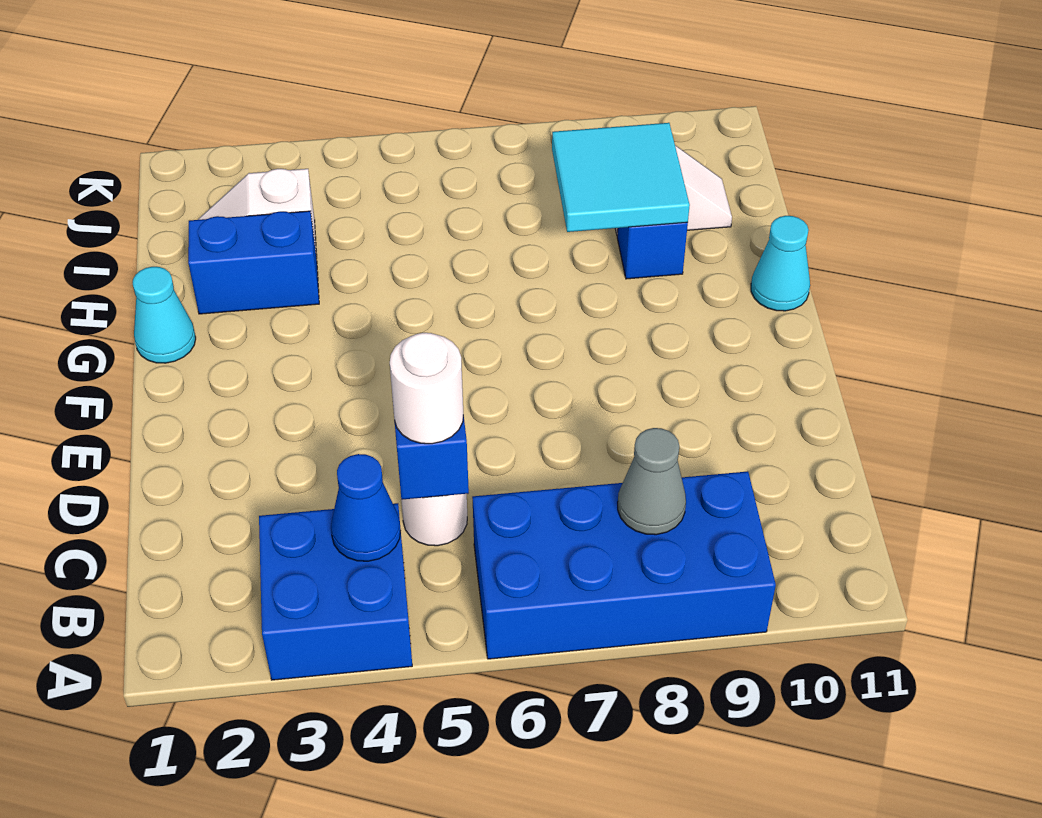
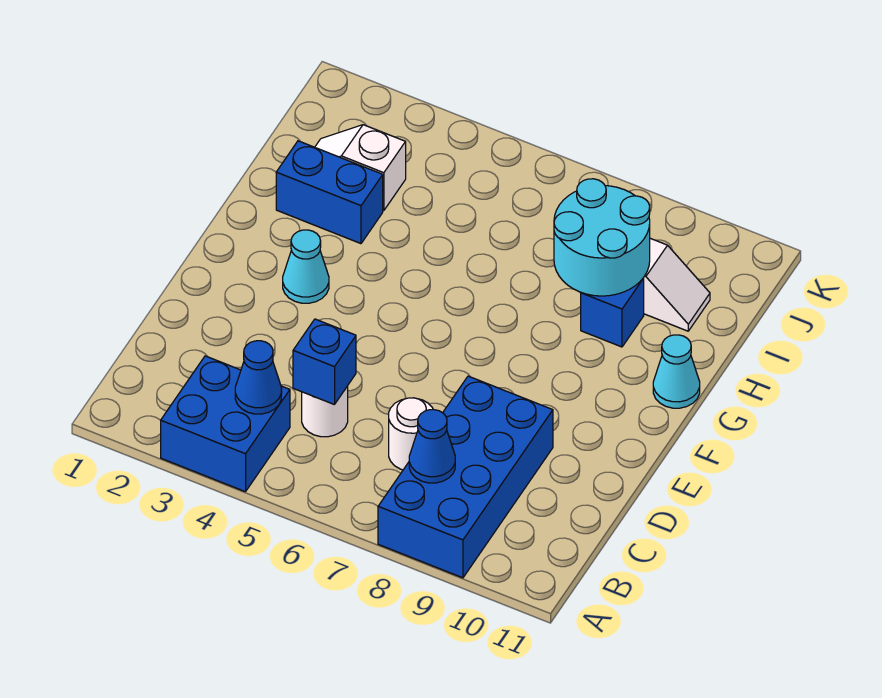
blue 2x4 brick [472,471,776,659] -> blue 2x4 brick turned to [378,376,553,578]
grey 1x1 cone [618,428,686,535] -> blue 1x1 cone [409,410,455,483]
white 1x1 round brick [390,333,463,444] -> white 1x1 round brick moved to [389,398,433,470]
cyan 1x1 cone [133,267,196,363] -> cyan 1x1 cone moved to [283,230,329,303]
cyan 2x2 tile [552,123,690,232] -> cyan 2x2 round brick [554,179,650,296]

